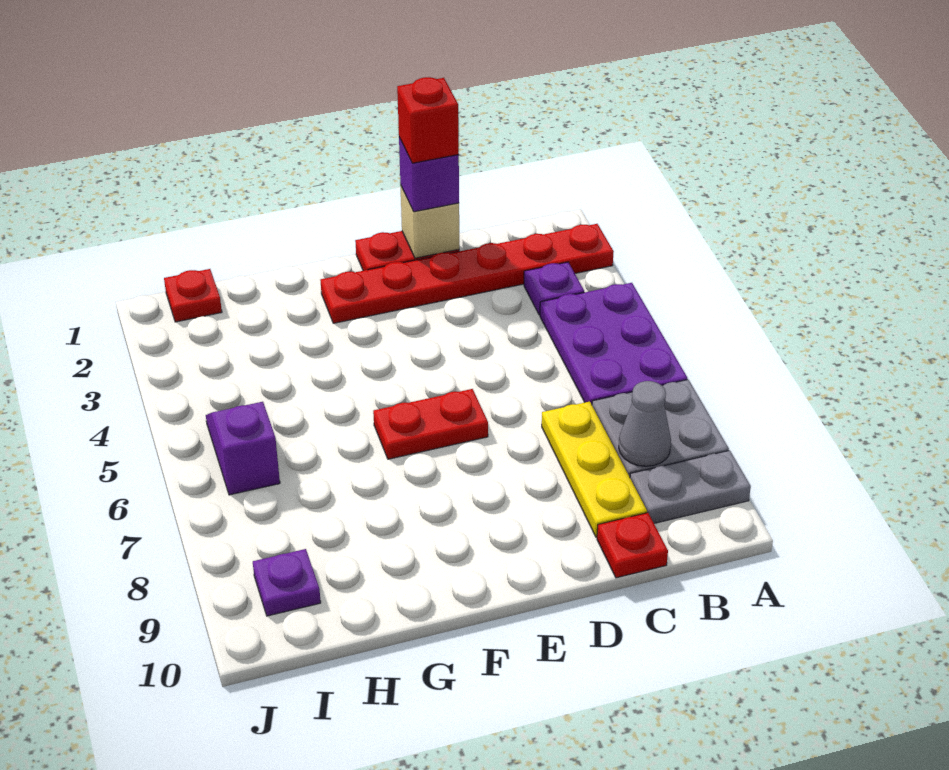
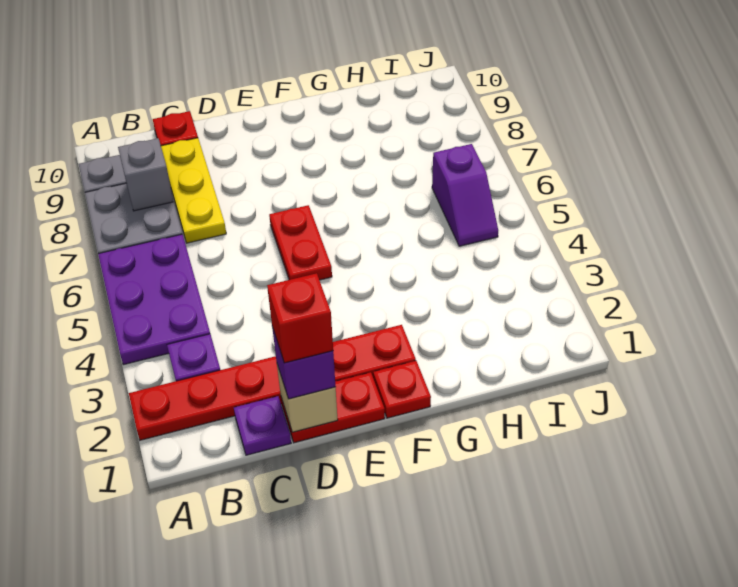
grey 1x1 cone [619,381,671,466] -> grey 1x1 brick [118,138,174,211]
red 1x2 plate [373,389,488,459] -> red 1x2 plate turned to [269,205,332,280]
red 1x1 plate [164,269,222,322] -> red 1x1 plate moved to [373,361,431,418]
purple 1x1 plate [253,549,321,616] -> purple 1x1 plate moved to [234,396,291,455]

